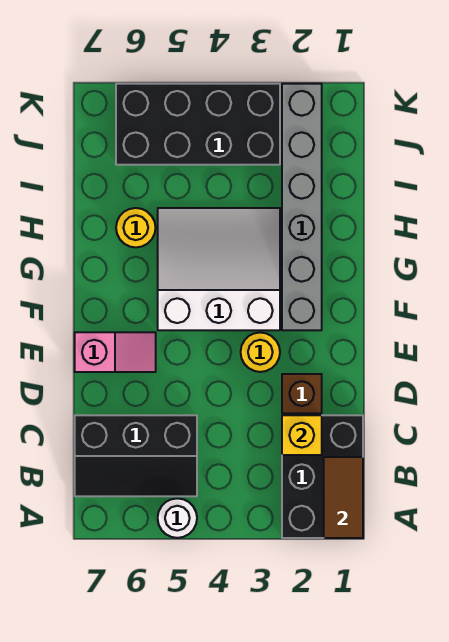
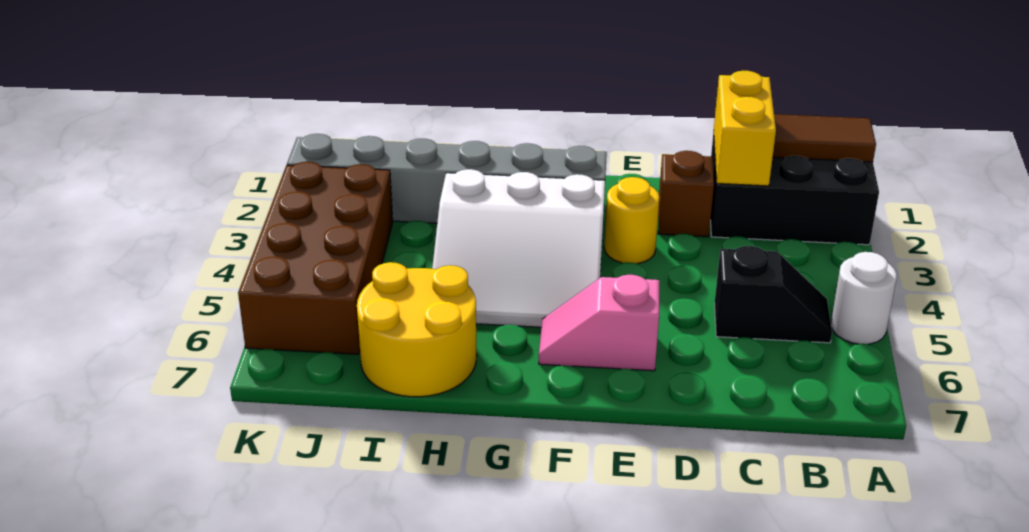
black 2x3 slope [75,415,197,496] -> black 1x2 slope [715,246,832,343]
yellow 1x1 brick [282,415,322,455] -> yellow 1x2 brick [714,71,776,186]
pink 1x2 slope [75,332,156,372] -> pink 1x2 slope turned to [539,275,659,371]
white 3x3 slope [158,208,280,330] -> white 3x3 slope turned to [432,169,605,327]
yellow 1x1 round brick [116,208,156,247] -> yellow 2x2 round brick [357,262,477,397]
black 2x4 brick [116,84,280,165] -> brown 2x4 brick [238,162,393,354]

